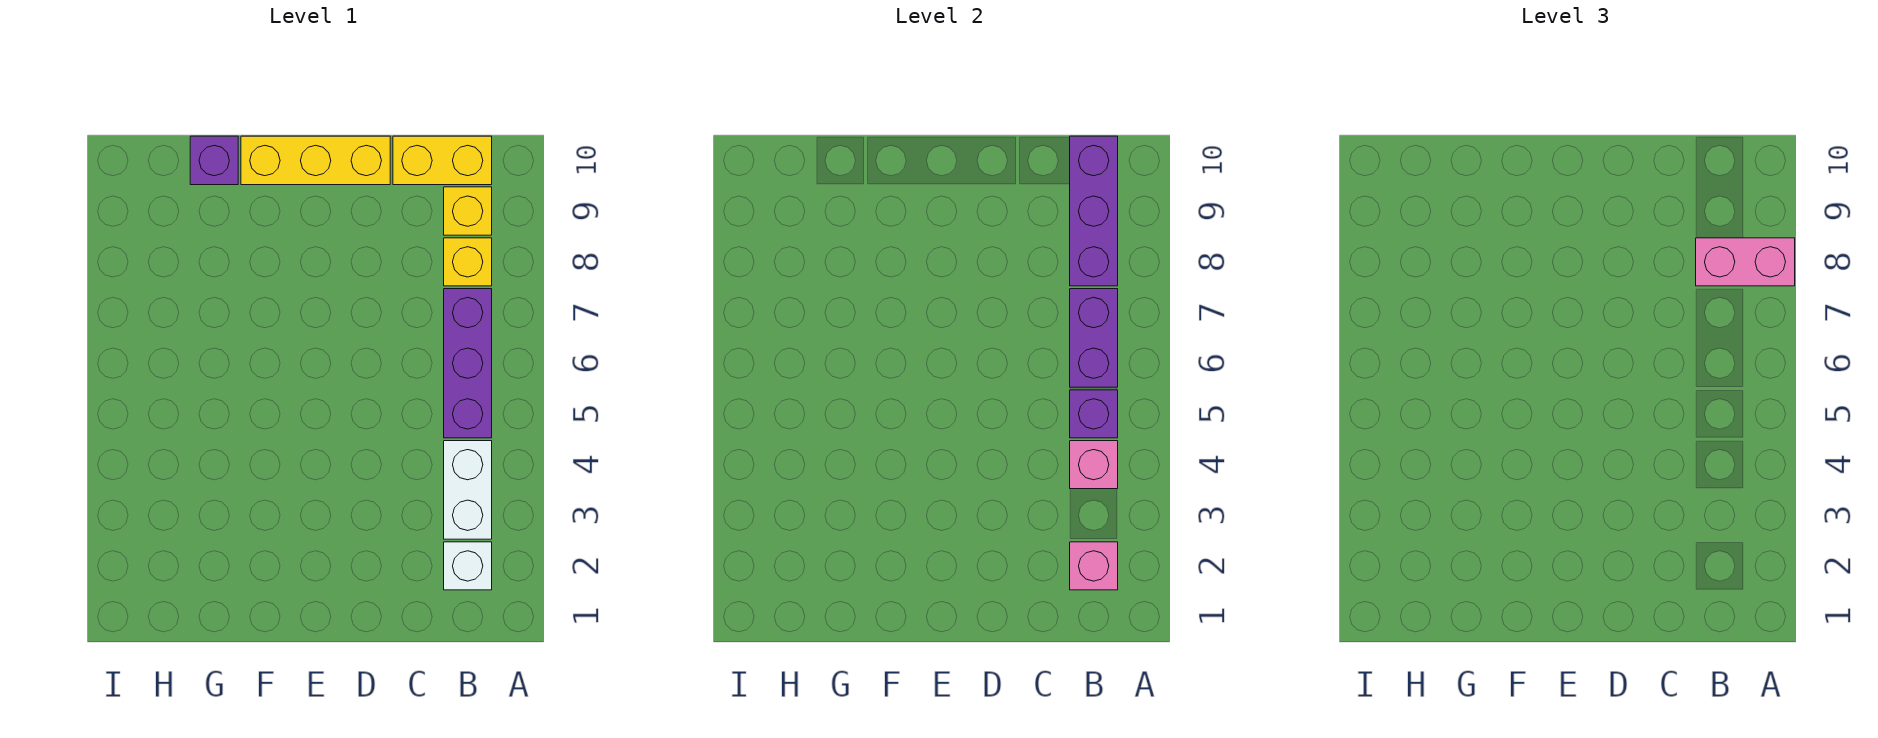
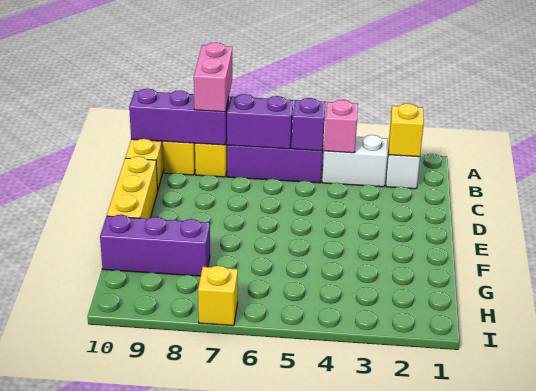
pink 1x1 brick [1070,542,1118,590] -> yellow 1x1 brick [389,104,424,157]
purple 1x1 brick [190,136,238,185] -> purple 1x3 brick [100,215,210,276]
none -> yellow 1x1 brick [198,266,238,326]

